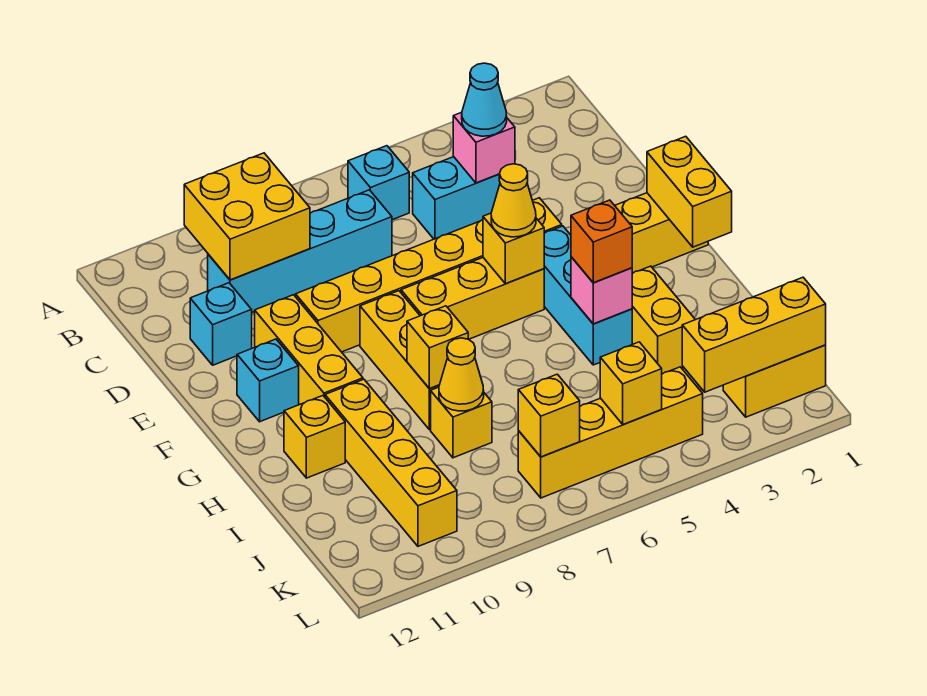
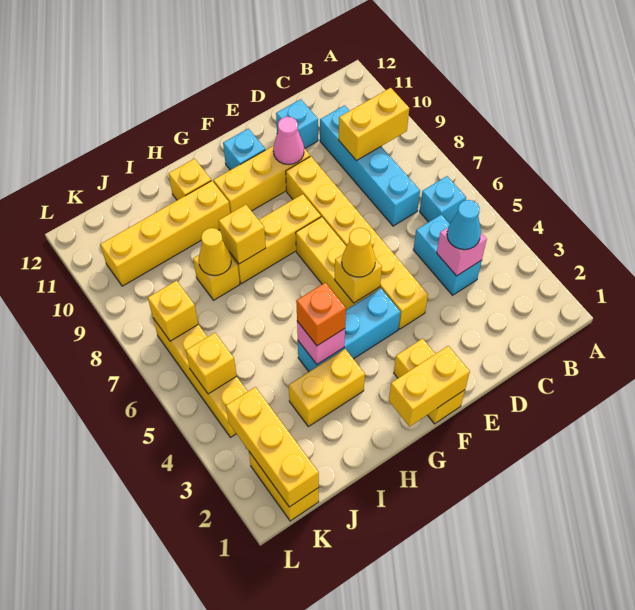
yellow 2x2 brick [184,153,310,280] -> yellow 1x2 brick [339,88,409,161]
none -> pink 1x1 cone [273,117,304,165]

